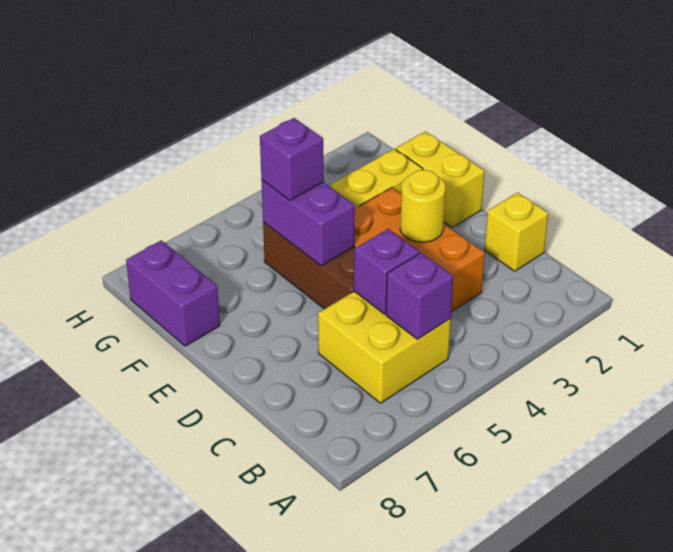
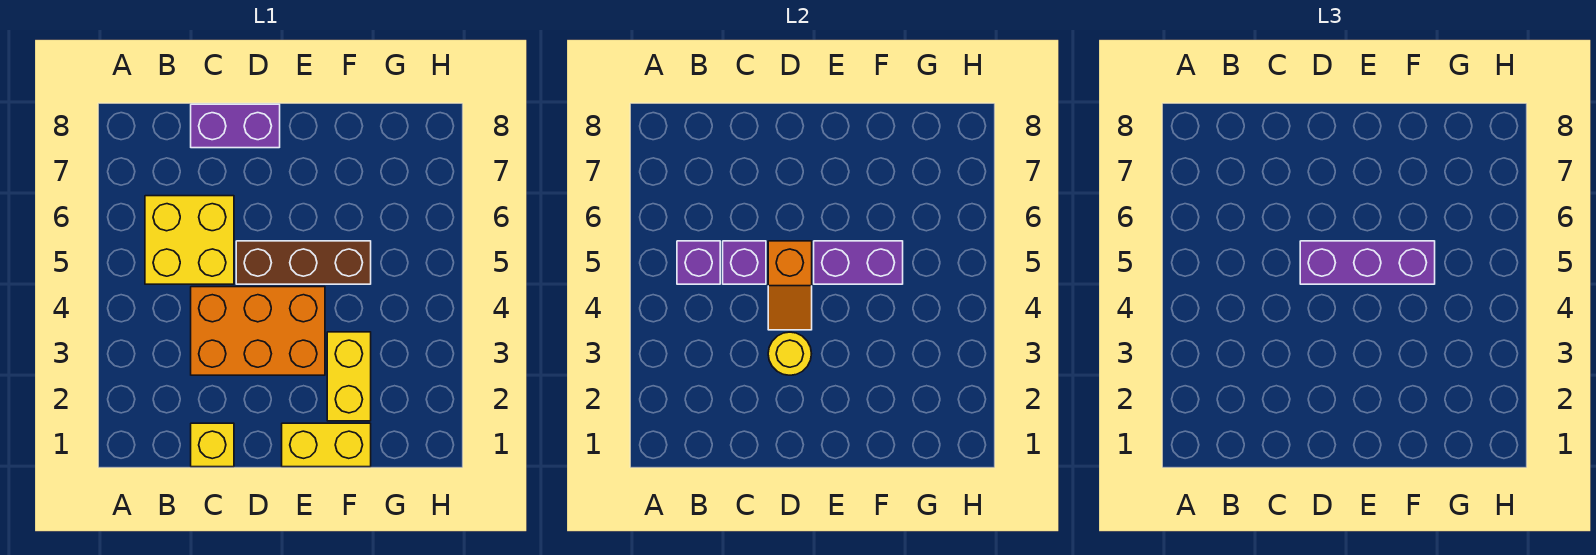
none -> orange 1x2 slope [768,241,812,330]
purple 1x1 brick [260,118,324,200] -> purple 1x3 brick [1300,241,1435,284]
purple 1x2 brick [126,240,220,346] -> purple 1x2 brick moved to [191,104,280,148]

